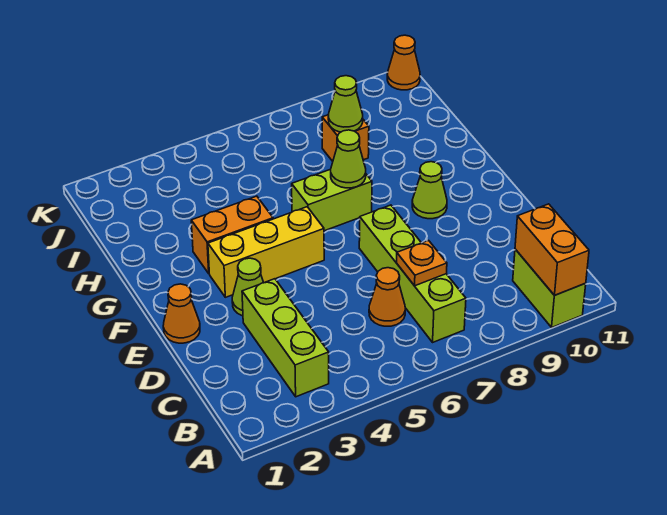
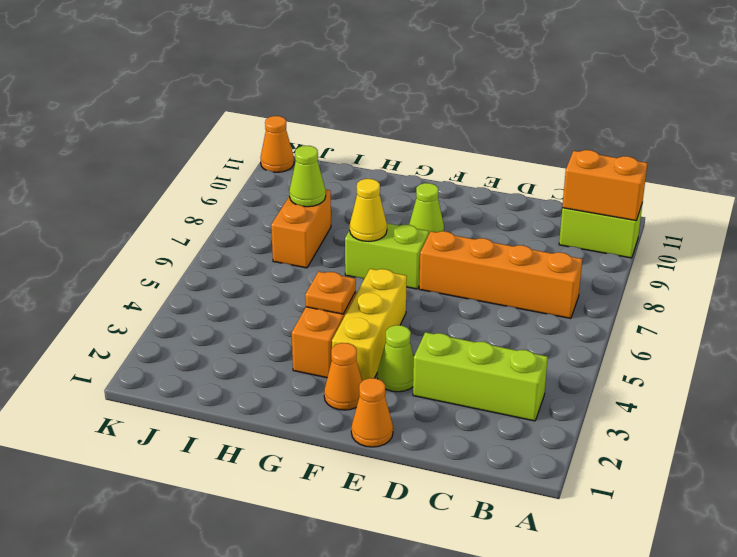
lime 1x4 brick [359,205,466,342] -> orange 1x4 brick [419,231,582,318]
orange 1x1 cone [369,268,405,326] -> orange 1x1 cone moved to [324,343,362,410]
orange 1x1 plate [397,241,447,286] -> orange 1x1 plate moved to [305,271,356,314]
lime 1x2 brick [292,169,372,231] -> lime 1x2 brick turned to [345,223,429,289]
lime 1x1 cone [331,130,366,188] -> yellow 1x1 cone [350,179,387,241]
orange 1x1 brick [322,115,369,161] -> orange 1x2 brick [271,189,331,268]

